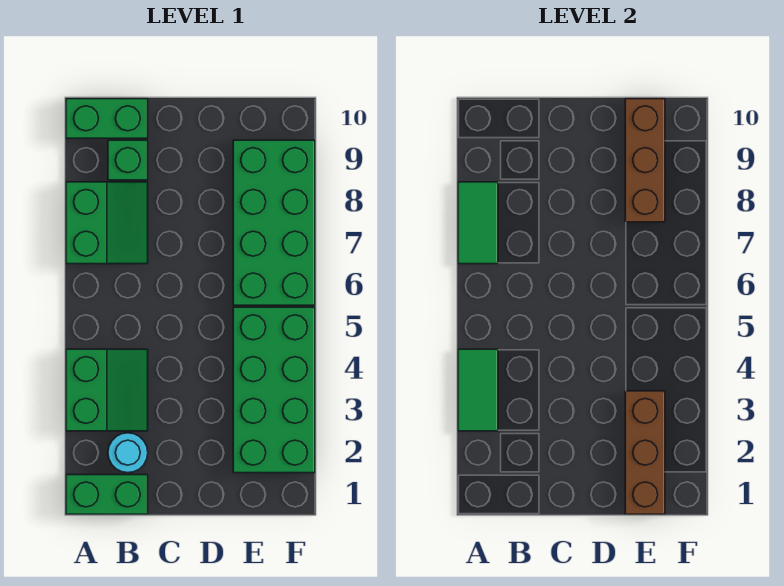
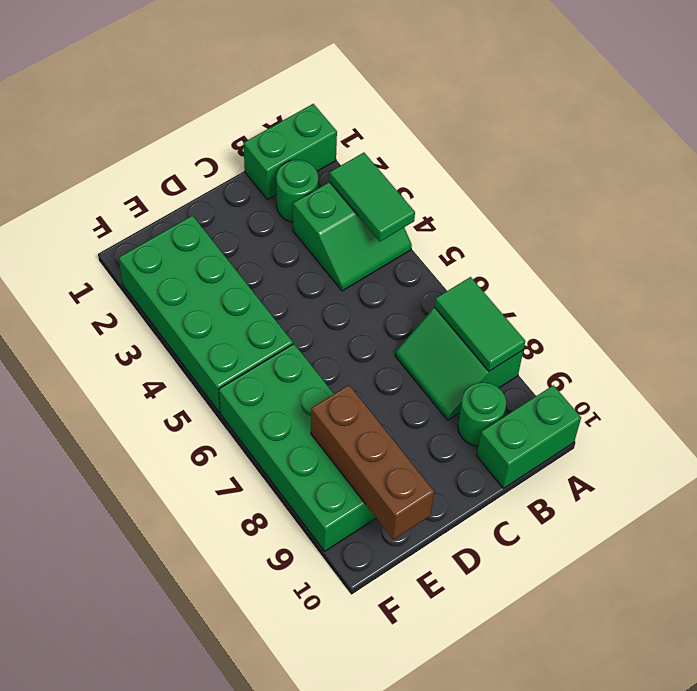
green 2x2 slope [66,349,148,431] -> green 2x2 slope turned to [293,182,412,291]
cyan 1x1 round brick [108,433,148,473] -> green 1x1 round brick [276,160,318,222]
green 1x1 brick [108,140,148,180] -> green 1x1 round brick [458,382,506,446]
brown 1x3 brick [625,391,665,514] -> none

